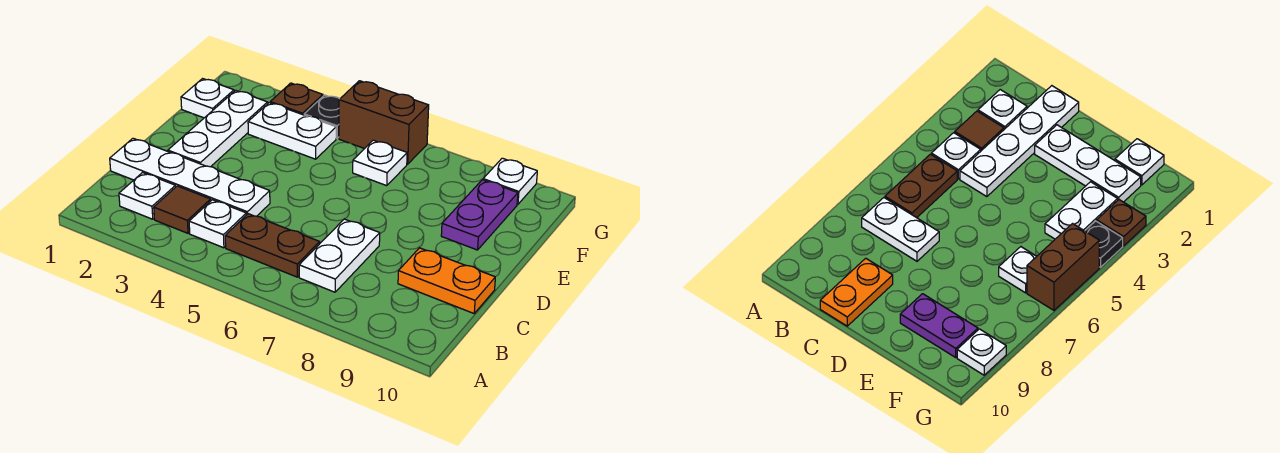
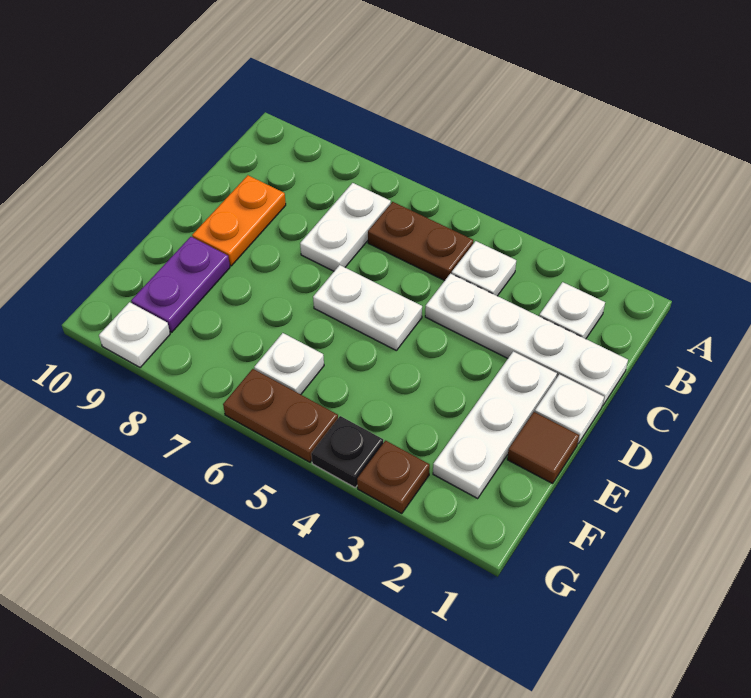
brown 1x1 tile [154,186,211,233] -> brown 1x1 tile moved to [507,412,579,484]
orange 1x2 plate [398,248,495,313] -> orange 1x2 plate turned to [192,175,286,266]
white 1x1 plate [181,79,234,118] -> white 1x1 plate moved to [535,374,604,444]
white 1x2 plate [248,103,336,159] -> white 1x2 plate moved to [313,265,422,350]
brown 1x2 brick [339,81,429,164] -> brown 1x2 plate [223,369,338,462]

